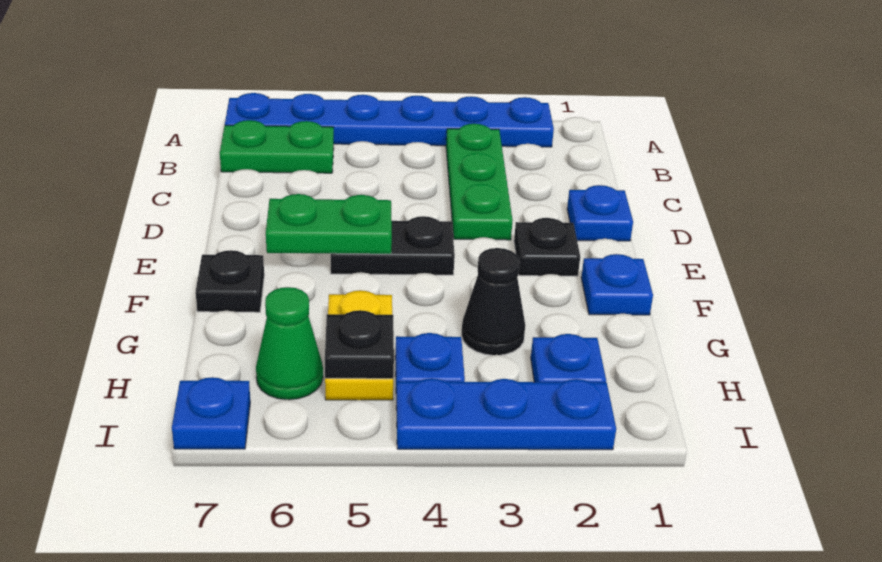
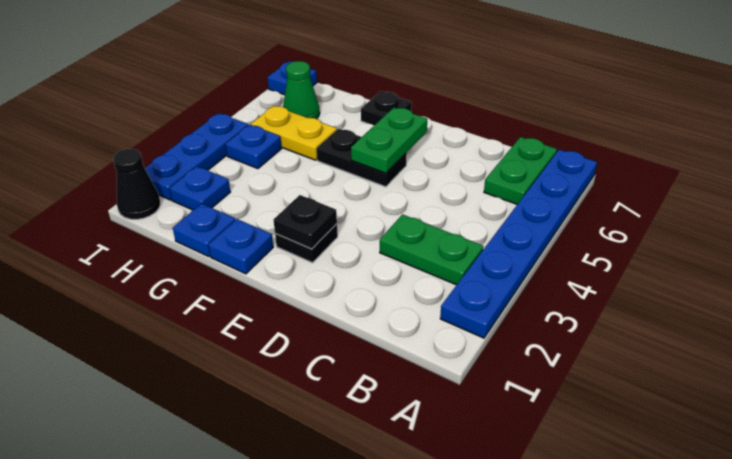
green 1x3 plate [446,124,513,240] -> green 1x2 plate [380,214,483,285]
blue 1x1 plate [567,185,633,241] -> blue 1x1 plate moved to [173,204,235,257]
black 1x2 plate [331,216,455,275] -> black 1x2 plate turned to [317,129,407,187]
black 1x1 cone [461,248,525,355] -> black 1x1 cone moved to [113,149,160,219]
black 1x1 plate [325,310,394,379] -> black 1x1 plate moved to [274,195,337,249]

